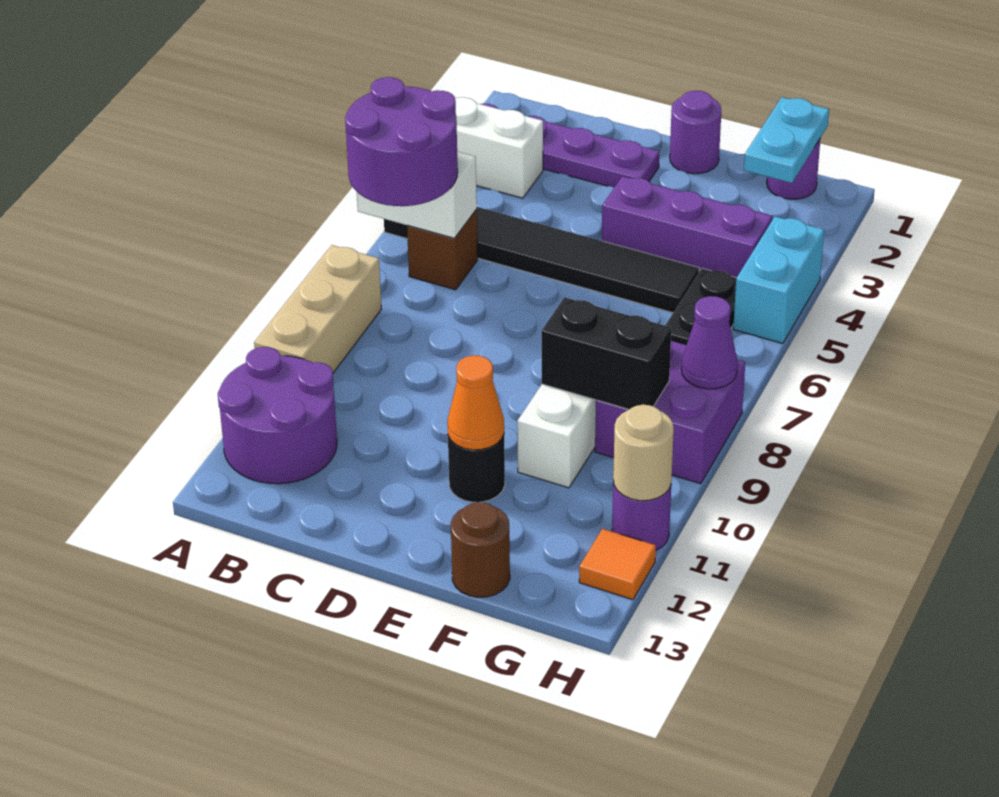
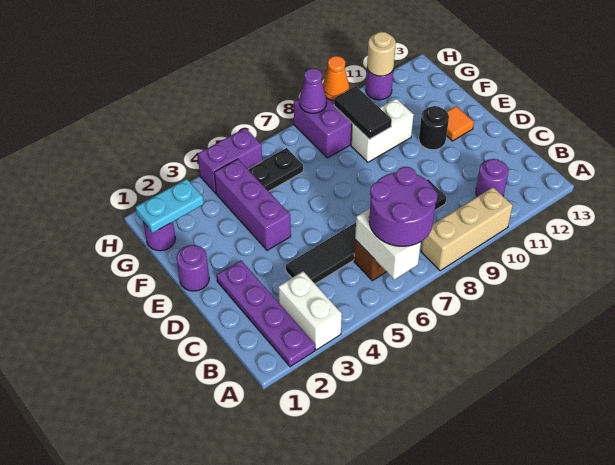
black 1x6 tile [384,207,699,313] -> black 1x6 tile turned to [286,180,446,284]
purple 2x2 round brick [218,347,337,484] -> purple 1x1 round brick [476,159,508,197]
orange 1x1 cone [447,355,504,450] -> orange 1x1 cone moved to [323,56,350,101]
black 1x2 brick [542,297,671,410] -> black 1x2 tile [334,86,392,139]
brown 1x1 round brick [451,502,510,597] -> none
cyan 1x2 brick [733,217,824,343] -> purple 1x2 brick [198,128,262,193]
orange 1x1 tile [579,529,656,600] -> orange 1x1 tile moved to [447,106,474,141]

